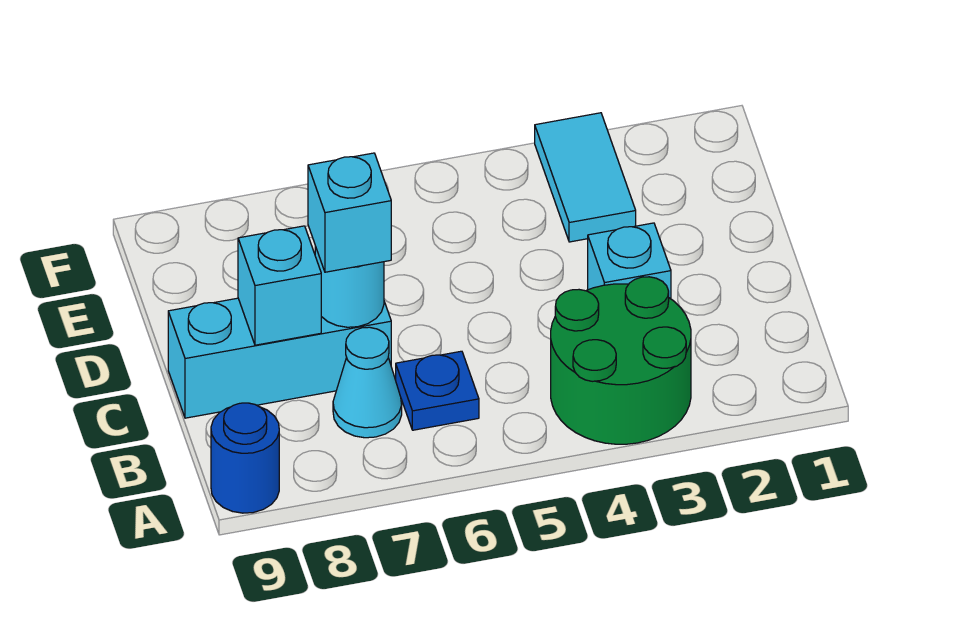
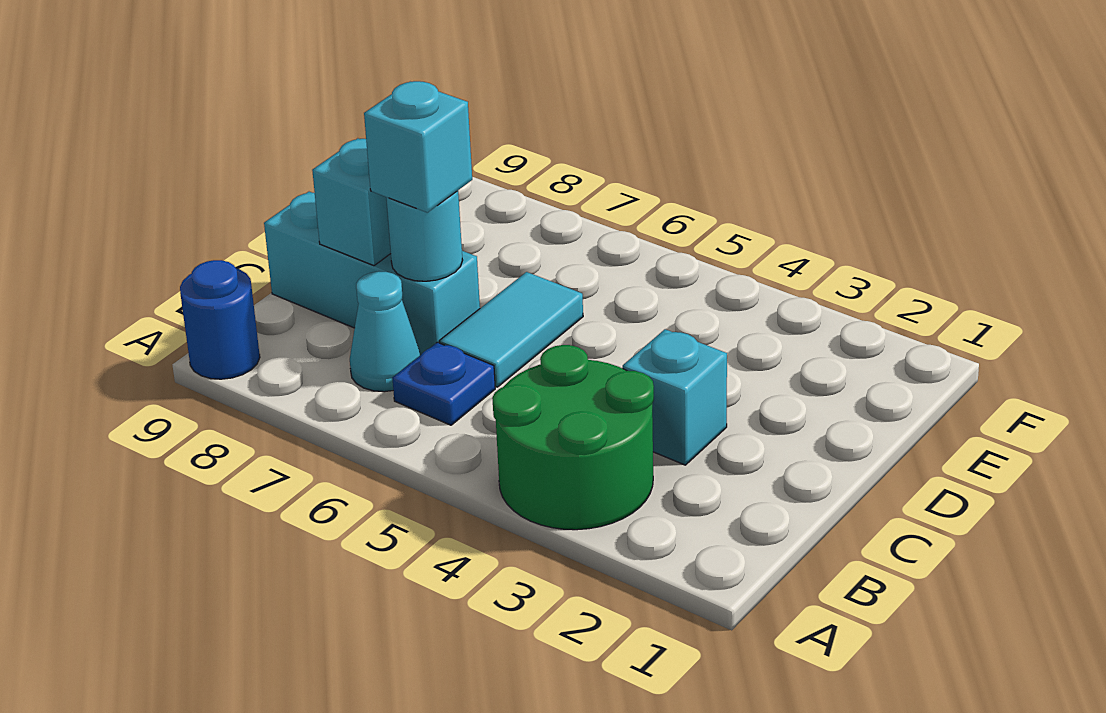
cyan 1x2 tile [535,113,636,242] -> cyan 1x2 tile moved to [439,272,583,387]

